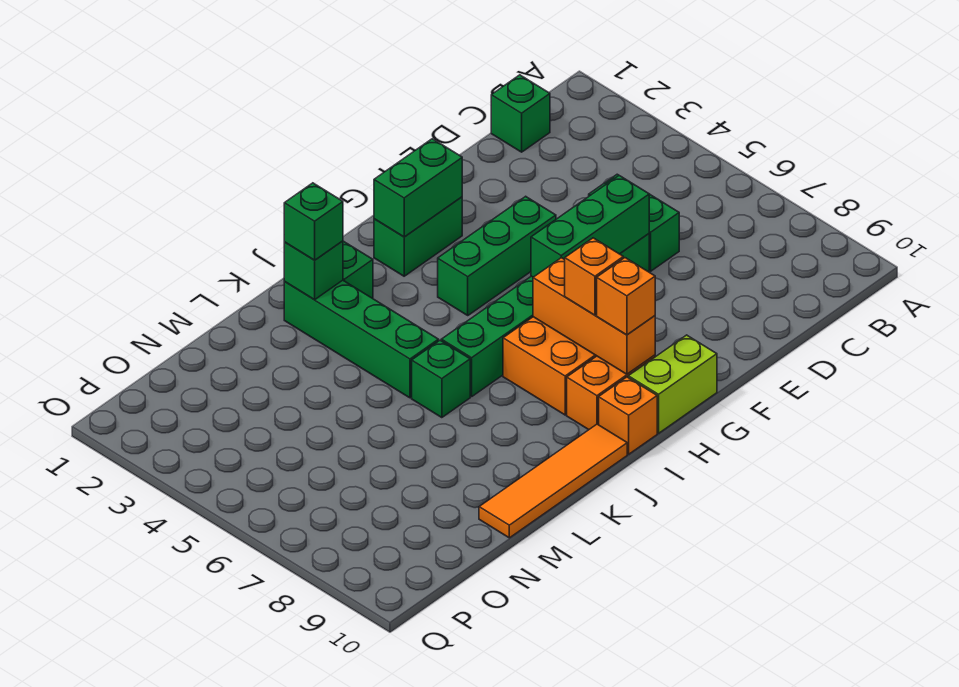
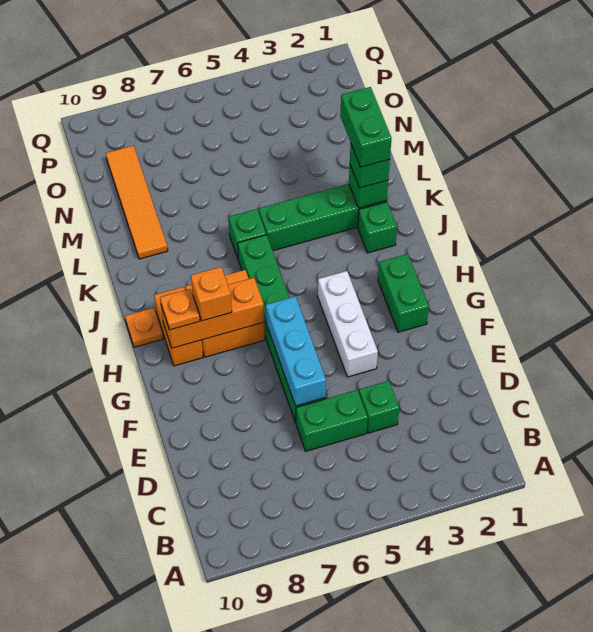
green 1x1 brick [491,75,550,152] -> green 1x1 brick moved to [359,381,399,433]
green 1x3 brick [531,176,649,277] -> cyan 1x3 brick [266,296,326,406]
green 1x3 brick [438,196,556,315] -> white 1x3 brick [318,271,378,377]
green 1x2 brick [374,139,462,237] -> green 1x2 brick moved to [340,87,392,167]
lime 1x2 brick [628,335,717,433] -> none
orange 1x1 brick [597,258,655,335] -> orange 1x1 plate [160,289,200,330]
orange 1x1 brick [599,377,657,454] -> orange 1x1 plate [125,308,163,347]
orange 1x4 tile [479,424,627,538] -> orange 1x4 tile moved to [106,146,168,259]

